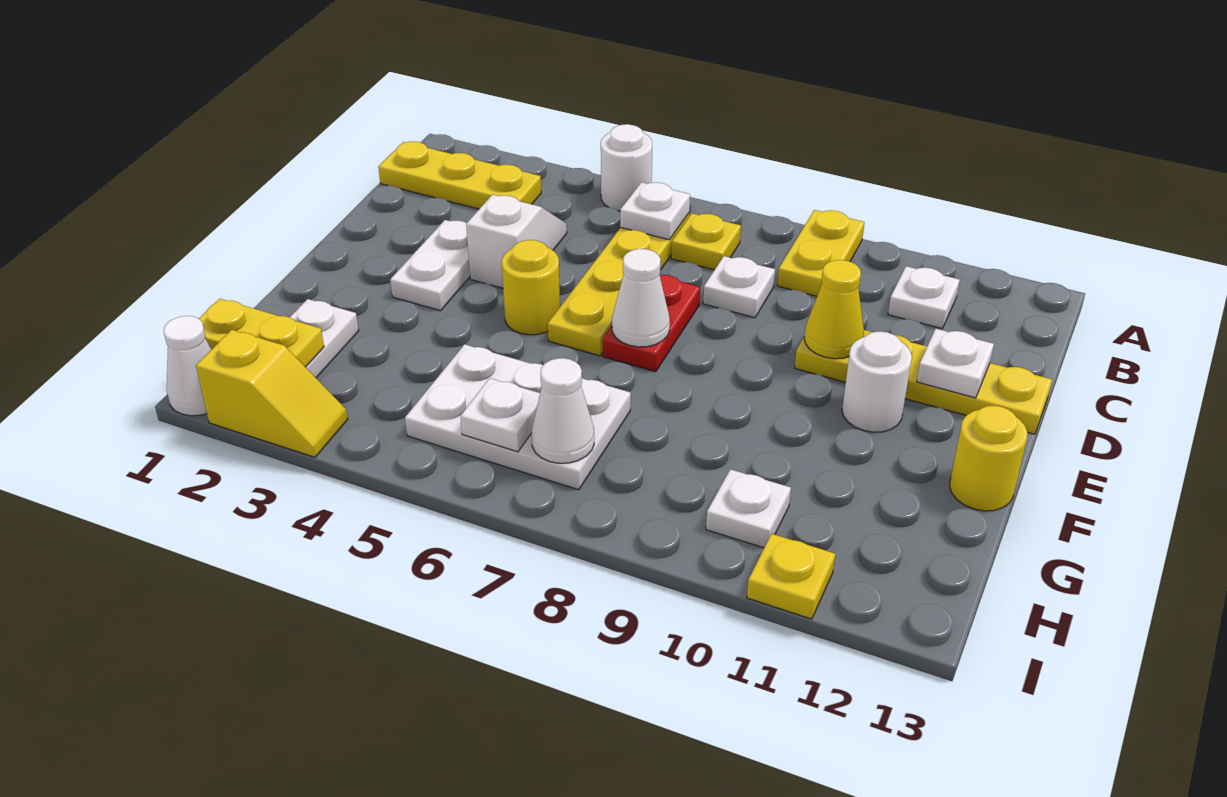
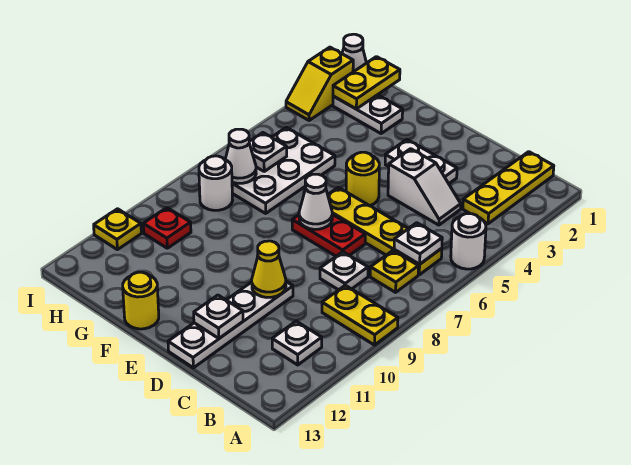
yellow 1x4 plate [795,330,1052,434] -> white 1x4 plate [168,282,293,368]
white 1x1 round brick [842,332,912,432] -> white 1x1 round brick moved to [199,156,233,210]
white 1x1 plate [706,469,791,548] -> red 1x1 plate [143,208,191,248]

